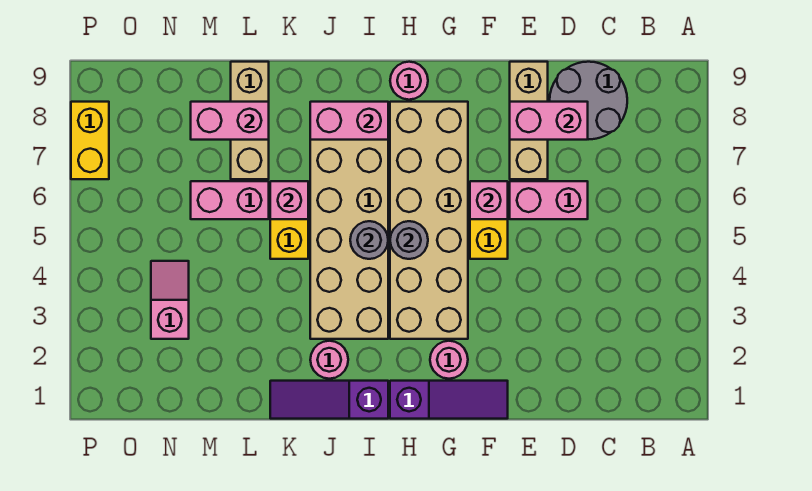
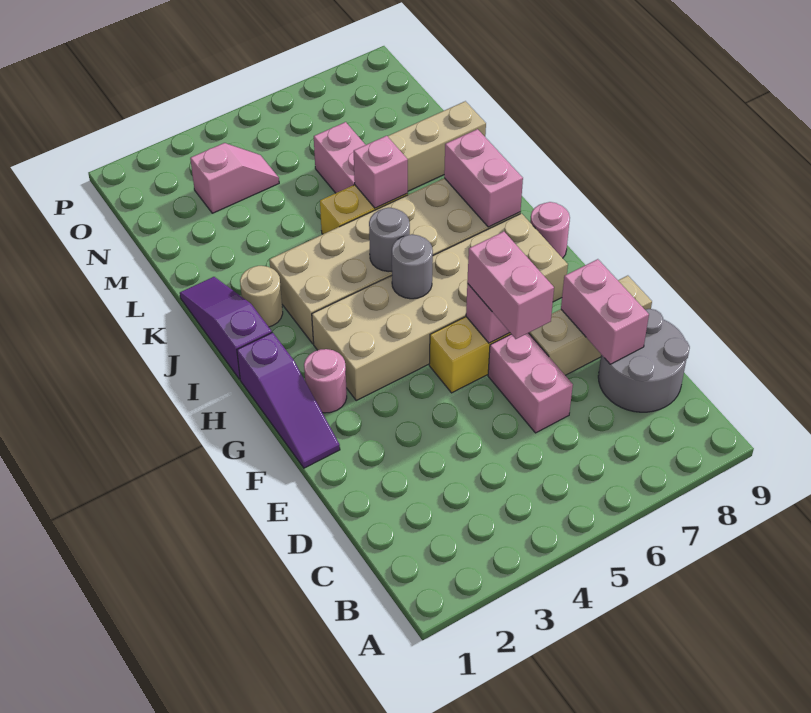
pink 1x1 round brick [310,341,348,379] -> tan 1x1 round brick [240,266,283,327]
pink 1x2 brick [191,102,269,140] -> pink 1x2 brick moved to [467,232,554,339]
yellow 1x2 brick [71,102,109,179] -> none

